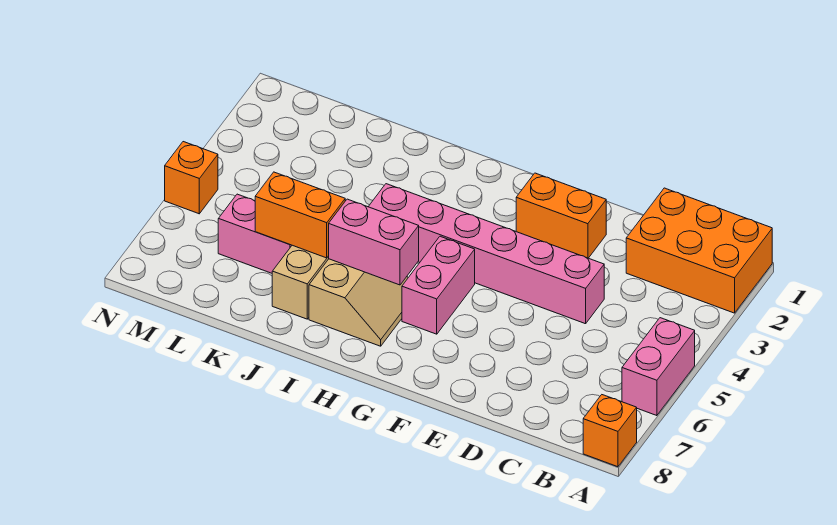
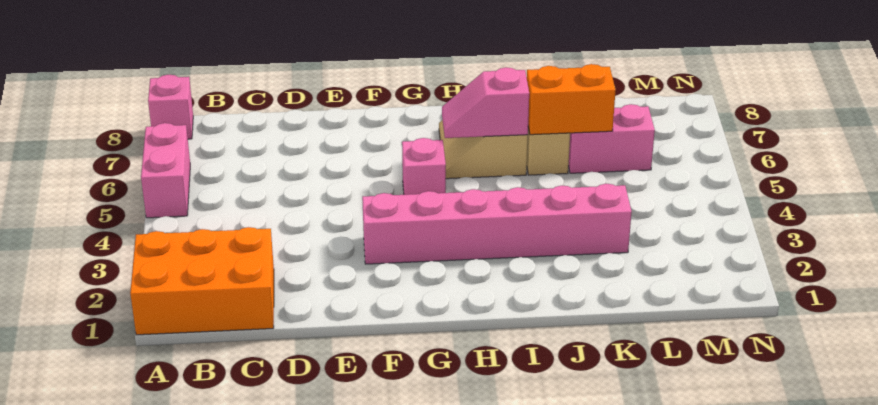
orange 1x1 brick [583,395,637,467] -> pink 1x1 brick [148,75,193,139]
pink 1x6 brick [368,184,604,324] -> pink 1x6 brick moved to [362,184,632,264]
orange 1x2 brick [516,173,606,258] -> none
pink 1x2 brick [402,236,475,334] -> pink 1x1 brick [402,138,446,195]
pink 1x2 brick [329,199,419,285] -> pink 1x2 slope [442,67,529,138]
orange 1x1 brick [165,142,218,214] -> none

